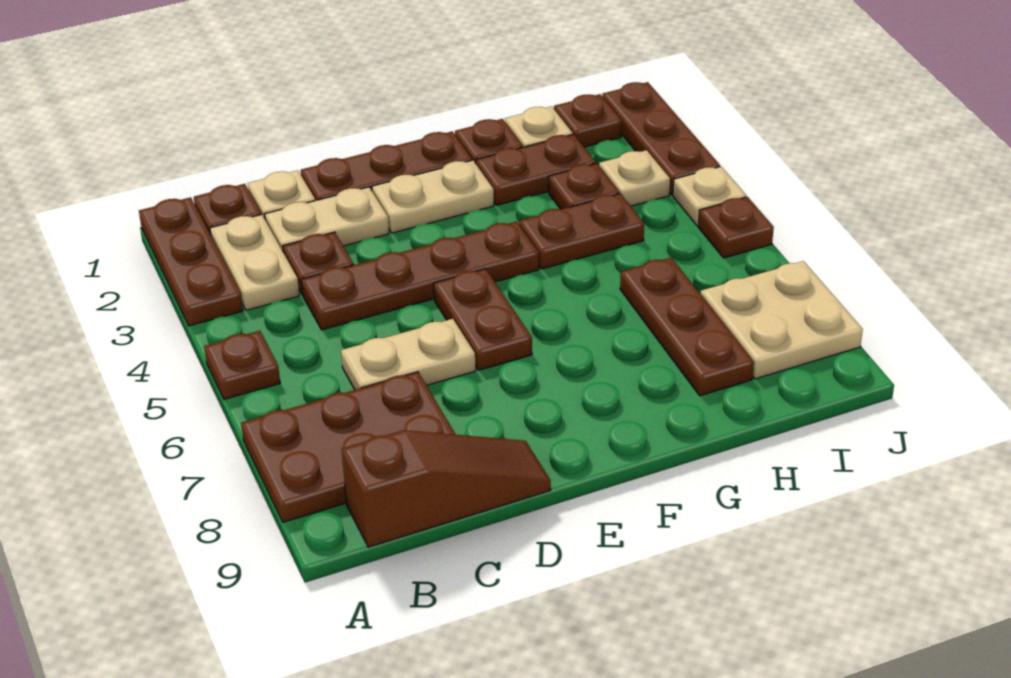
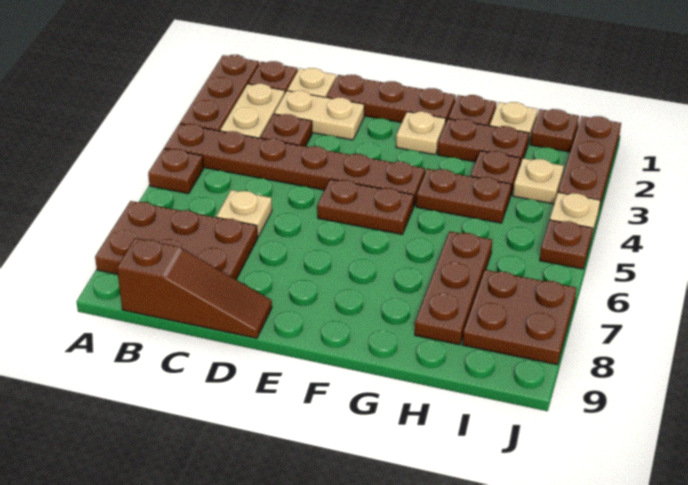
brown 1x4 plate [301,221,539,330] -> brown 1x6 plate [164,124,425,206]
tan 1x2 plate [341,319,476,390] -> tan 1x1 plate [216,190,272,237]
tan 1x2 plate [372,160,494,233] -> tan 1x1 plate [396,112,446,155]
brown 1x2 plate [433,269,532,370] -> brown 1x2 plate turned to [317,179,414,234]
tan 2x2 plate [701,261,863,379] -> brown 2x2 plate [462,270,577,365]

